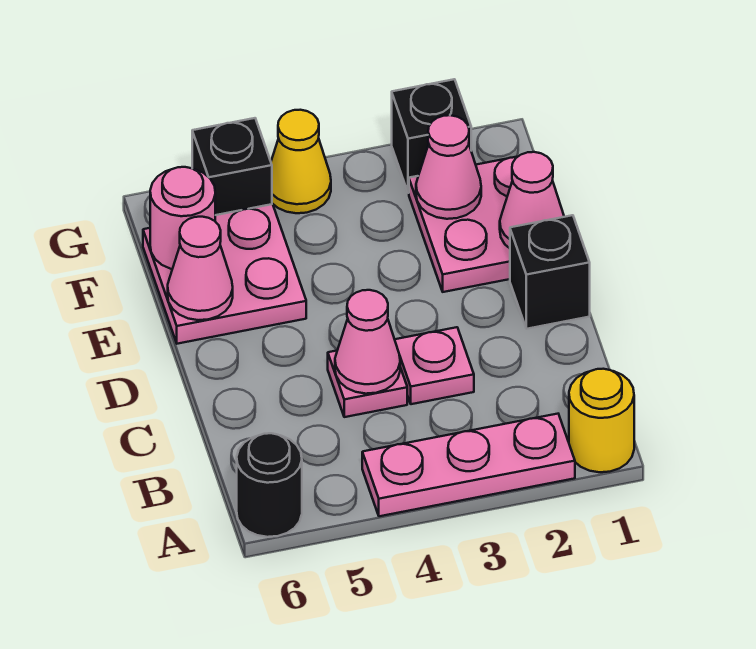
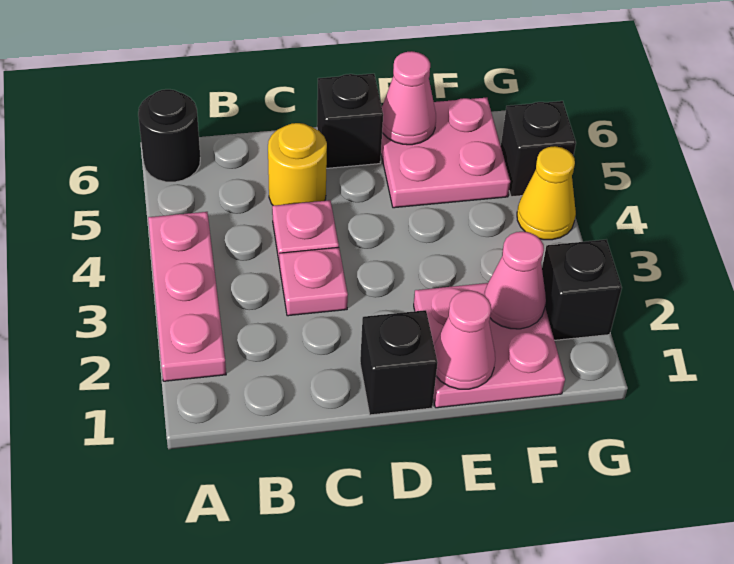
yellow 1x1 round brick [569,369,634,472] -> yellow 1x1 round brick moved to [268,123,327,206]
pink 1x1 cone [335,290,400,394] -> none
none -> black 1x1 brick [317,74,383,168]
pink 1x1 round brick [150,167,215,269] -> none

